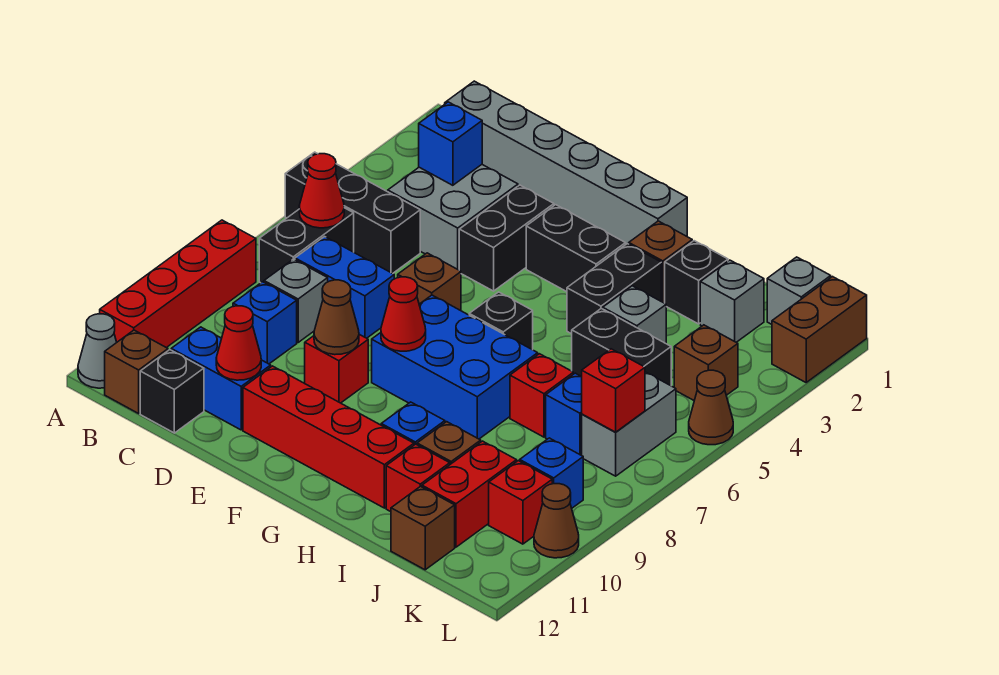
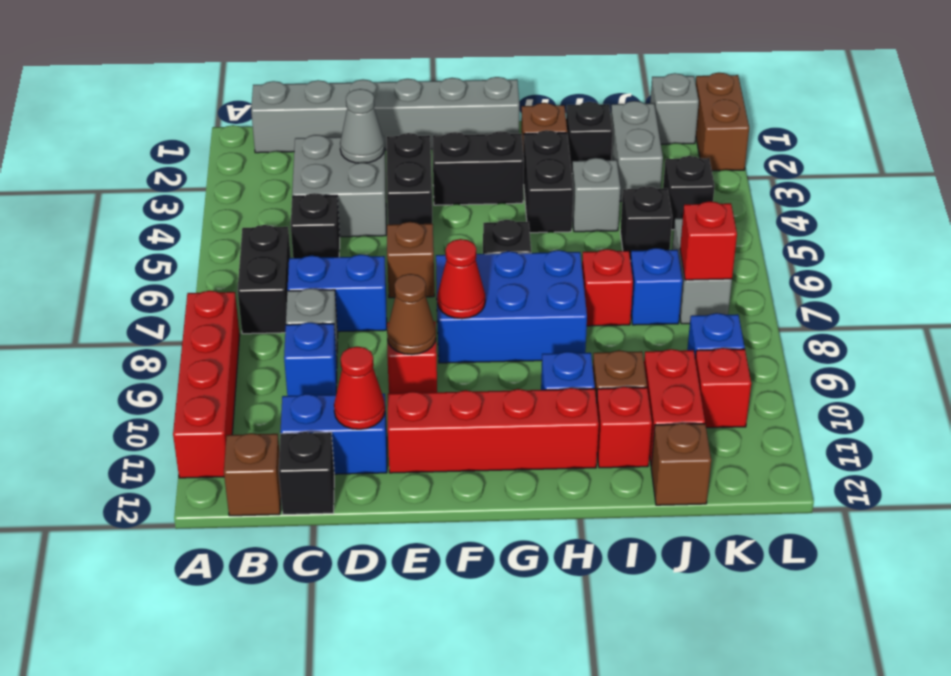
black 1x3 brick [285,152,420,274] -> black 1x1 brick [291,193,340,258]
grey 1x1 cone [78,314,117,388] -> grey 1x1 cone moved to [340,89,385,163]
red 1x1 cone [299,154,344,228] -> none
blue 1x1 brick [419,102,482,185] -> none
black 1x2 brick [572,308,671,386] -> black 1x1 brick [620,186,672,261]
grey 1x1 brick [700,260,764,342] -> grey 1x2 brick [611,101,663,201]
brown 1x1 brick [674,325,738,400] -> black 1x1 brick [663,156,715,230]
brown 1x1 cone [689,370,733,445] -> none
brown 1x1 cone [534,484,579,558] -> none

